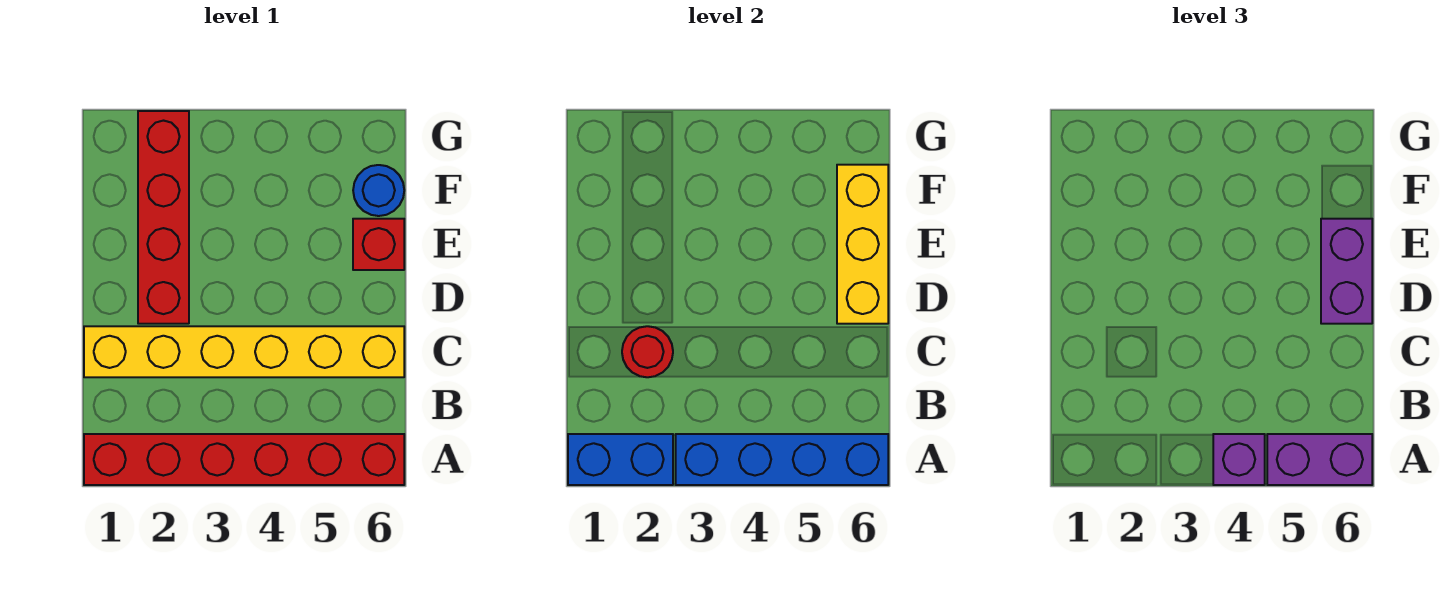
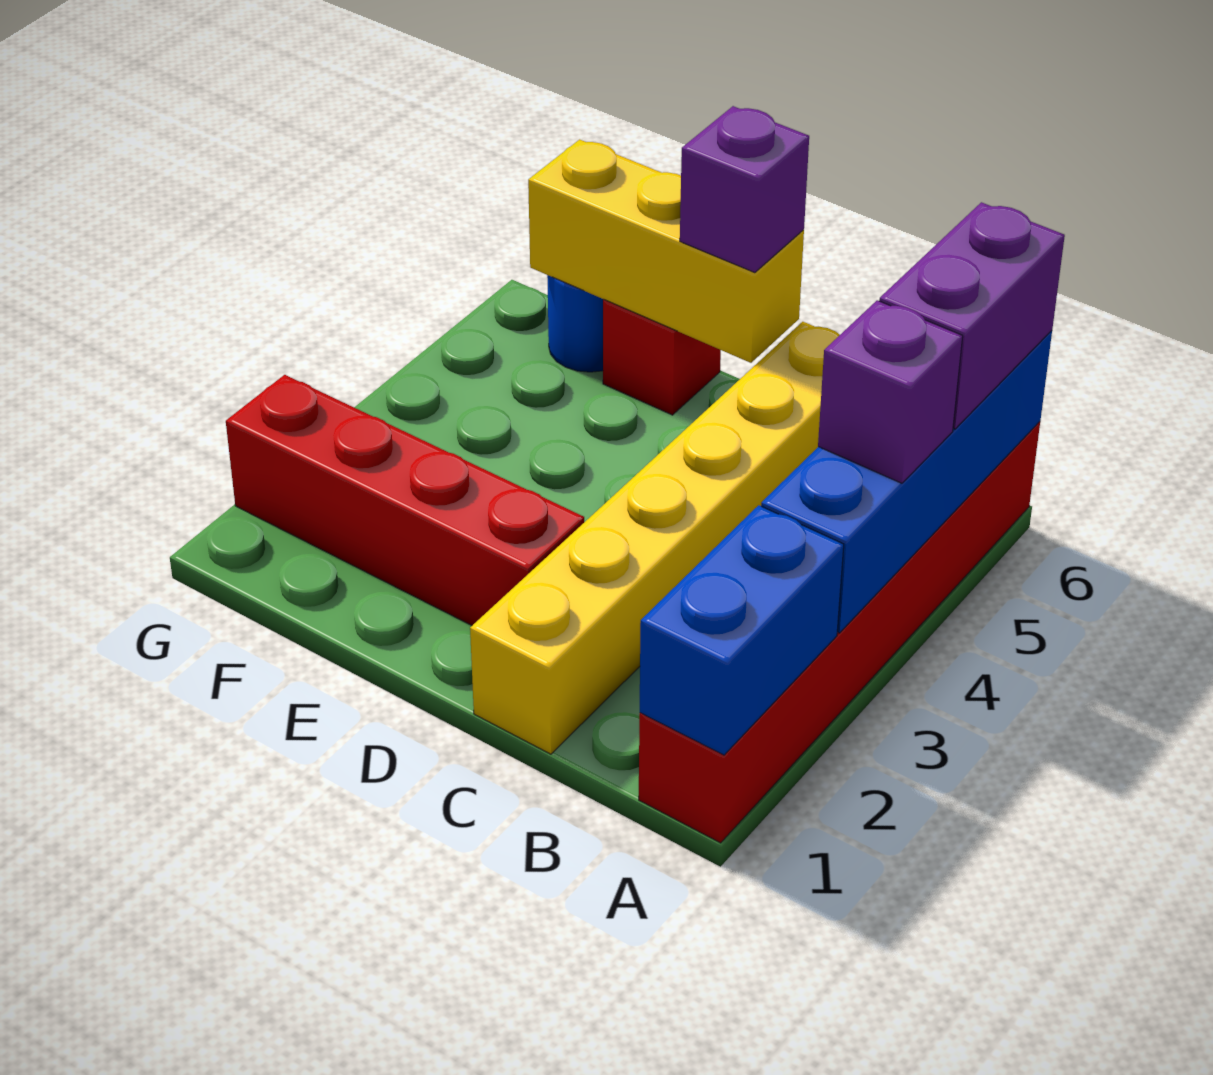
red 1x1 round brick [622,326,673,377] -> none
purple 1x2 brick [1321,219,1372,324] -> purple 1x1 brick [680,106,809,273]

